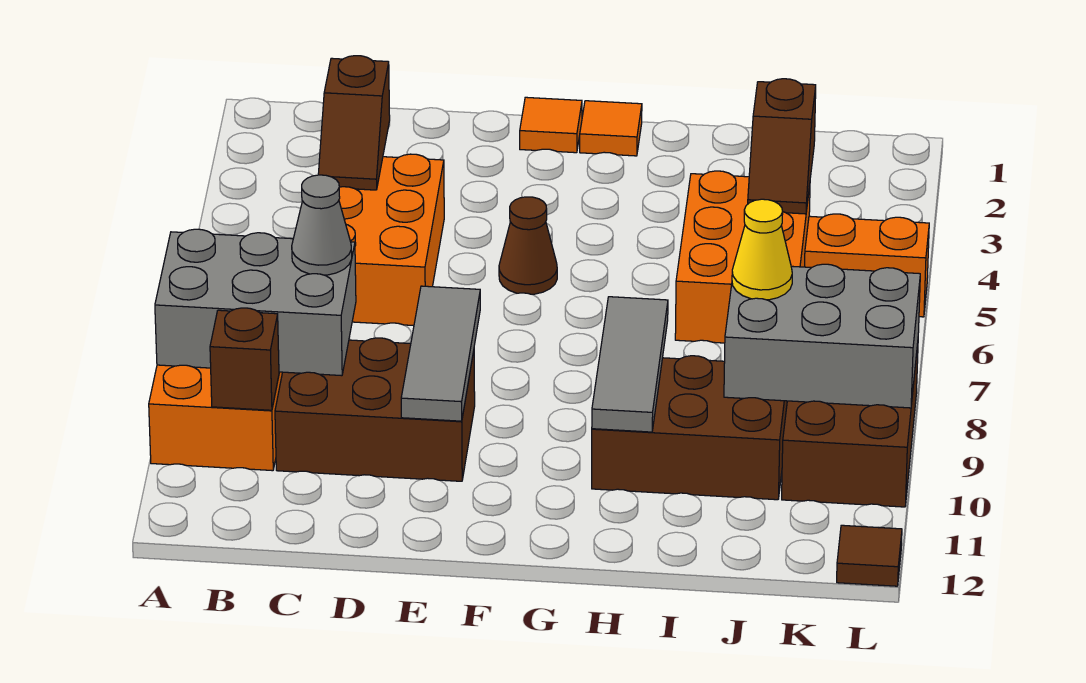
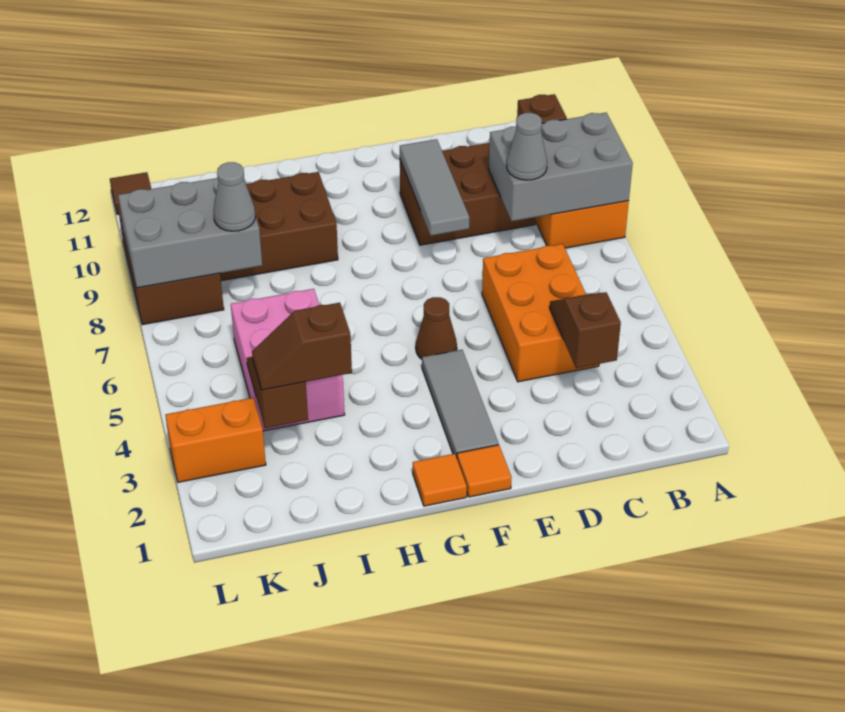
grey 1x3 tile [592,297,668,432] -> grey 1x3 tile moved to [422,350,499,458]
none -> brown 1x2 slope [252,303,352,390]
orange 2x3 brick [675,171,810,343] -> pink 2x3 brick [231,289,345,431]
yellow 1x1 cone [732,199,792,300] -> grey 1x1 cone [213,162,255,231]
orange 1x2 brick [805,214,929,317] -> orange 1x2 brick moved to [165,398,266,482]

